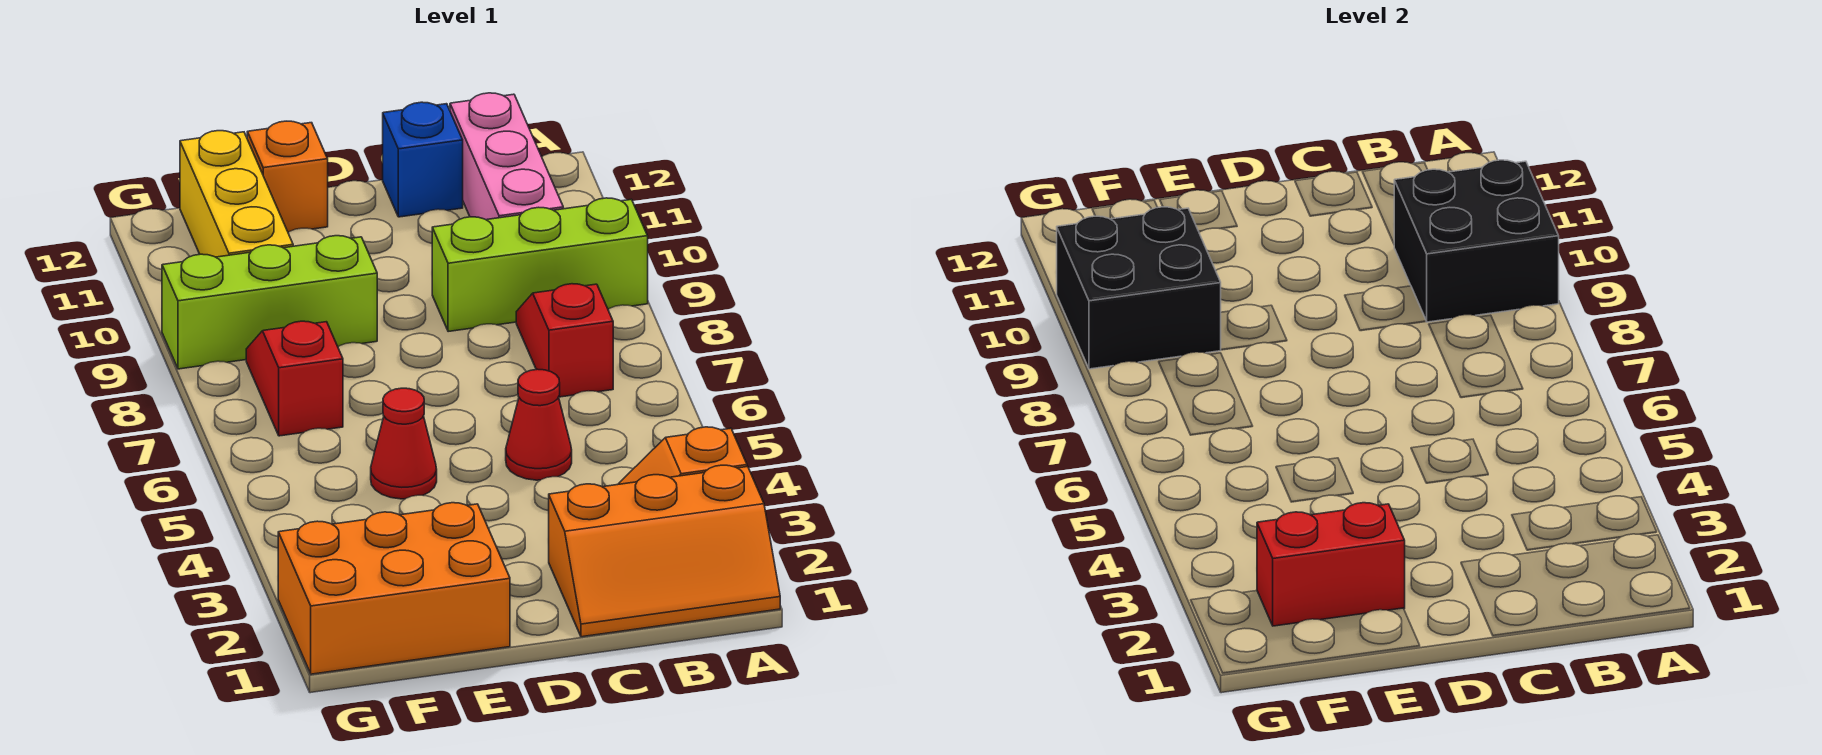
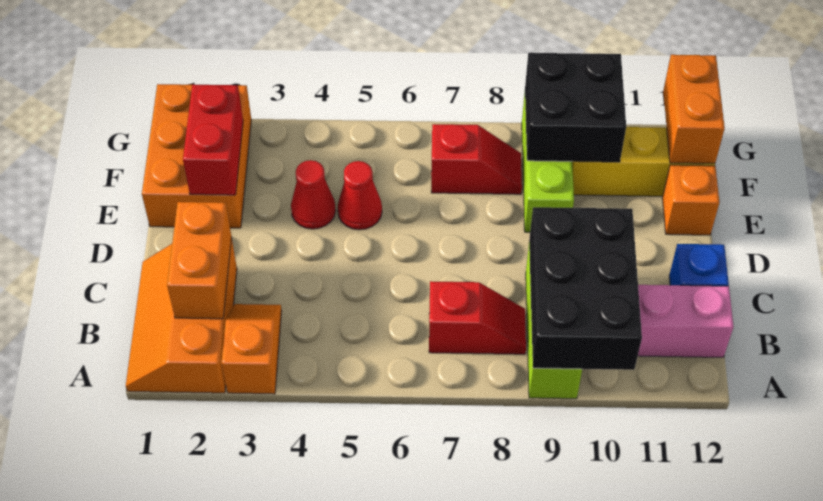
black 2x2 brick [1394,160,1559,322] -> black 2x3 brick [529,207,642,370]
none -> orange 1x2 brick [167,202,232,319]
red 1x1 cone [506,369,572,480] -> red 1x1 cone moved to [291,160,336,229]
none -> orange 1x2 brick [663,55,725,163]

